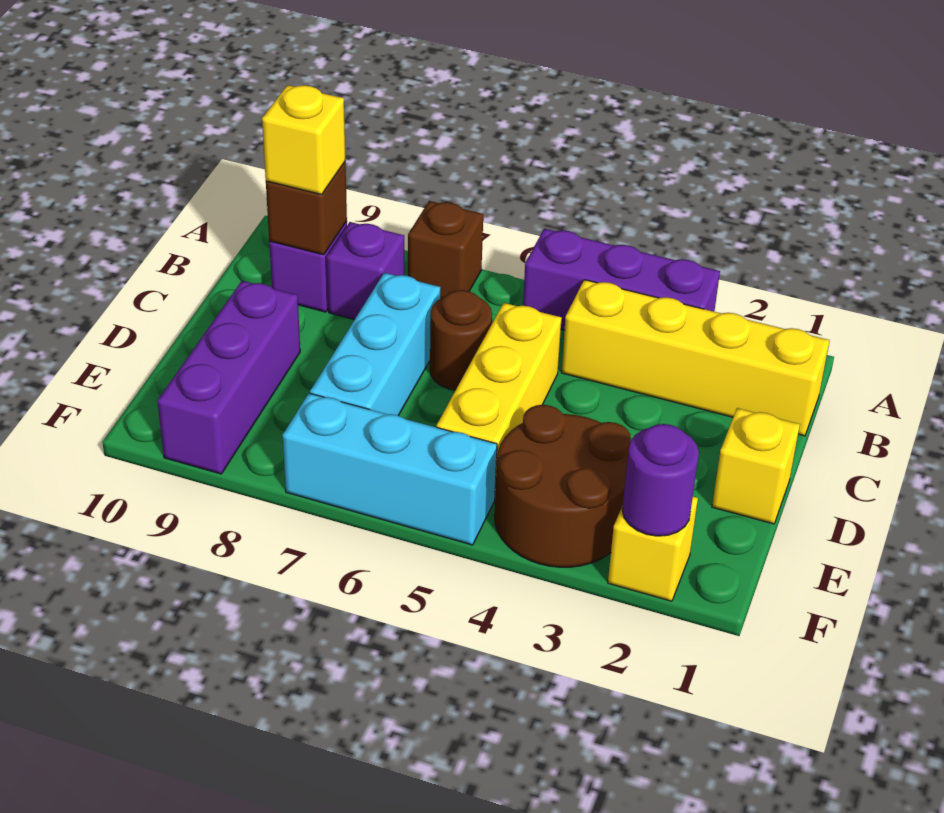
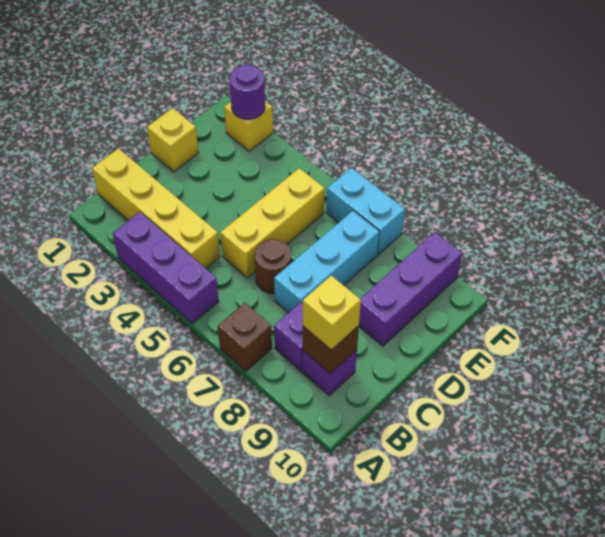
brown 2x2 round brick [494,405,631,567] -> none
cyan 1x3 brick [283,393,497,545] -> cyan 1x2 brick [326,168,405,254]

